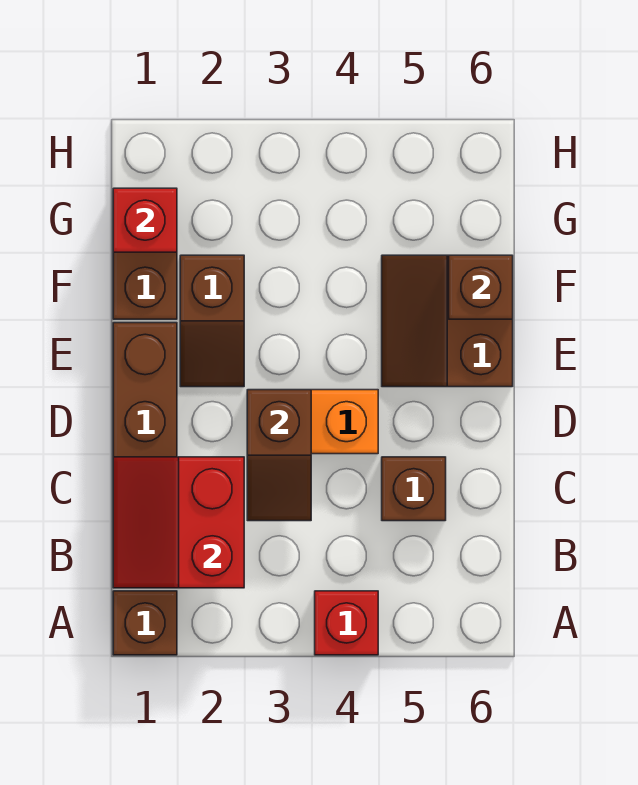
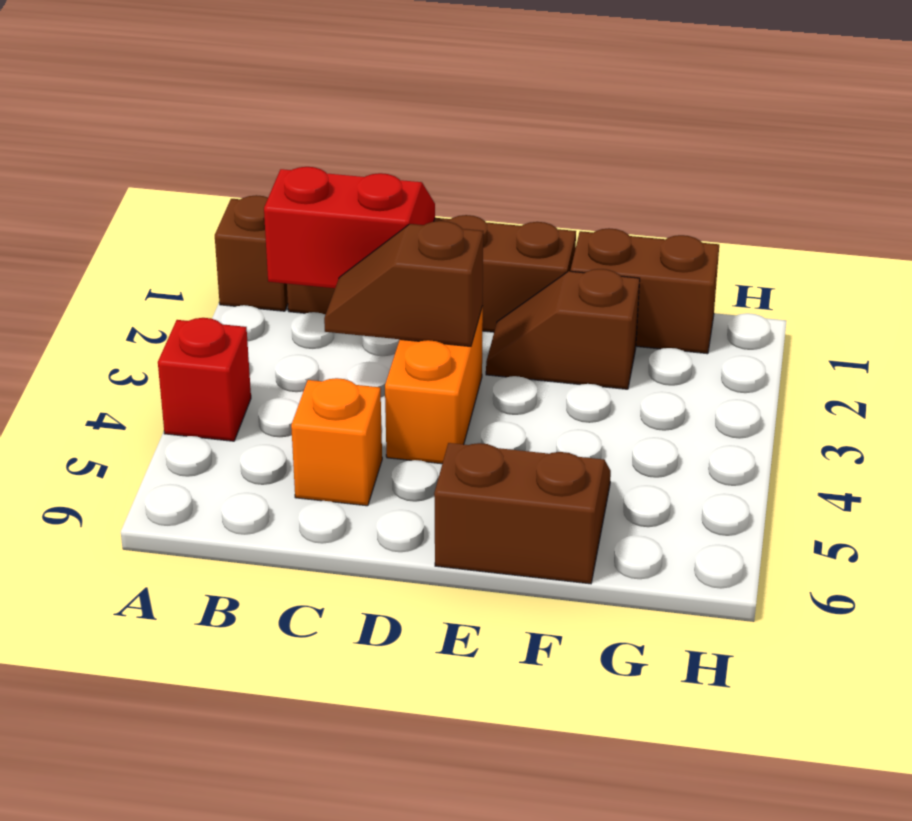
brown 1x1 brick [382,457,446,521] -> orange 1x1 brick [291,378,382,506]
brown 1x1 brick [449,255,513,319] -> none
red 1x1 brick [113,188,177,252] -> none

